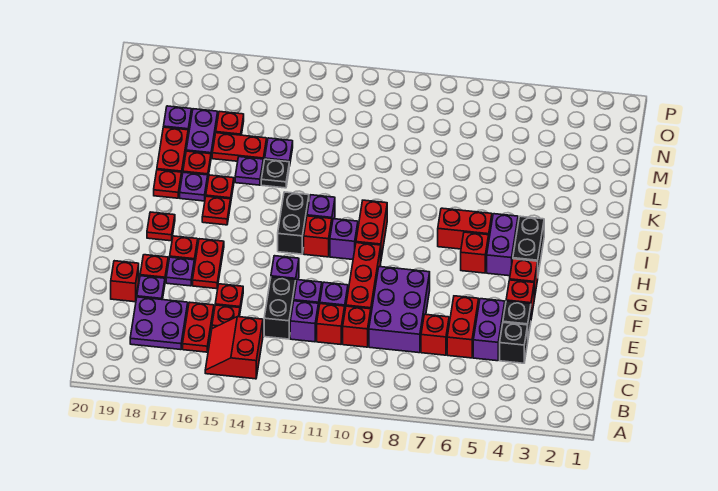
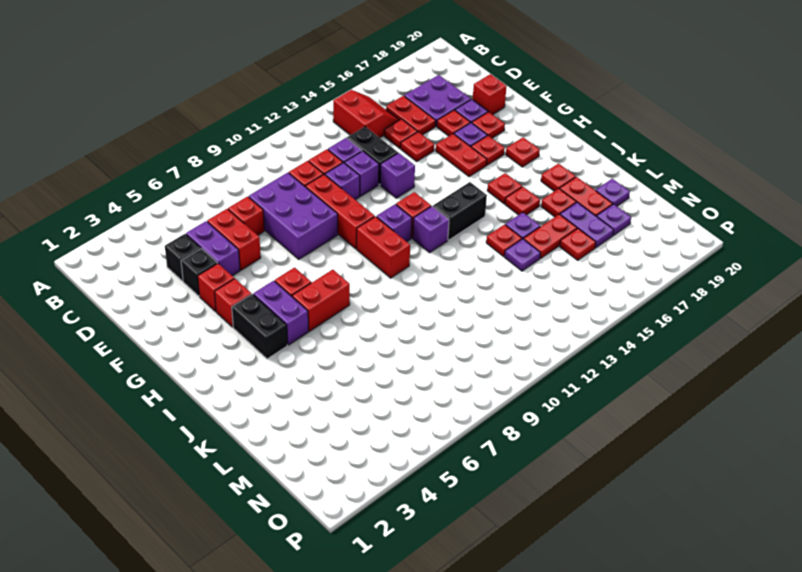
none -> red 1x1 plate [437,110,470,136]
black 1x2 brick [278,192,309,254] -> black 1x2 brick turned to [433,182,487,240]
purple 1x1 plate [180,172,208,201] -> purple 1x1 plate moved to [596,179,630,206]
black 1x1 plate [261,159,289,188] -> red 1x1 plate [486,225,522,256]

